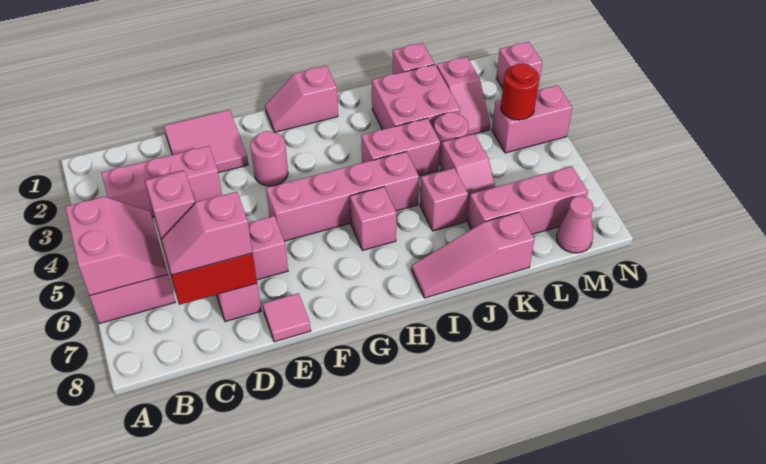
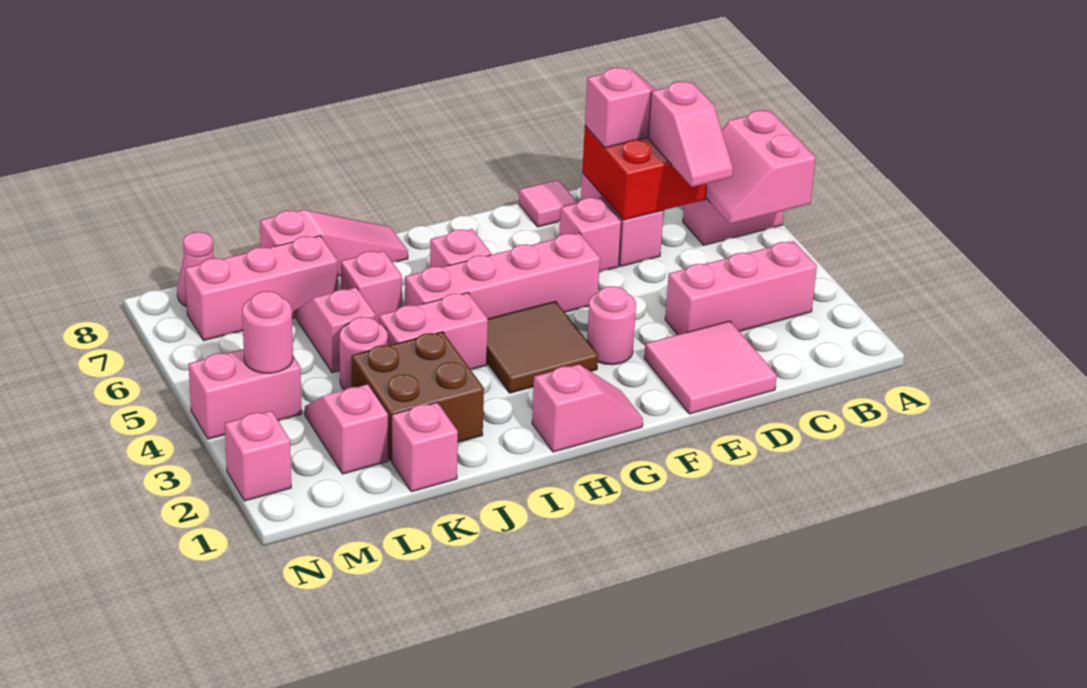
none -> brown 2x2 tile [487,301,598,393]
pink 2x2 brick [372,64,460,130] -> brown 2x2 brick [351,332,484,461]
red 1x1 round brick [501,63,539,120] -> pink 1x1 round brick [242,291,293,373]

